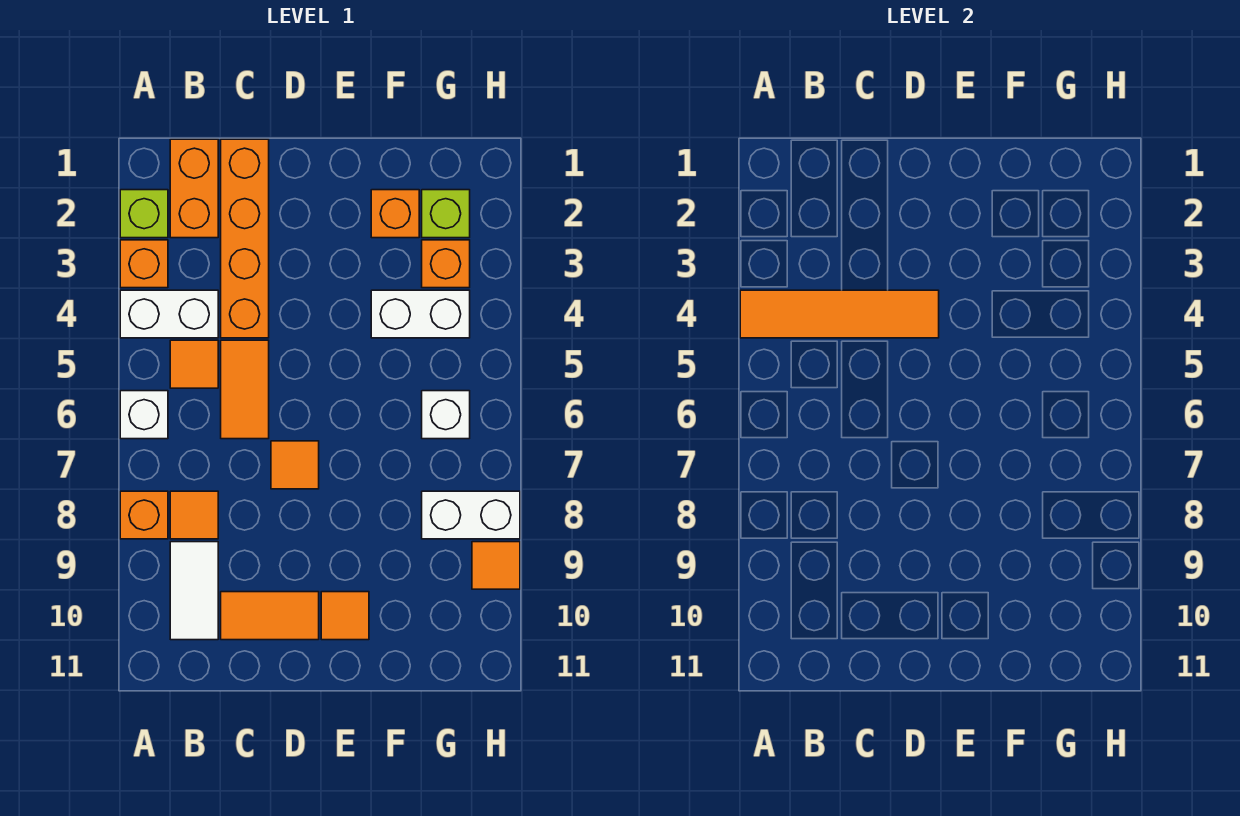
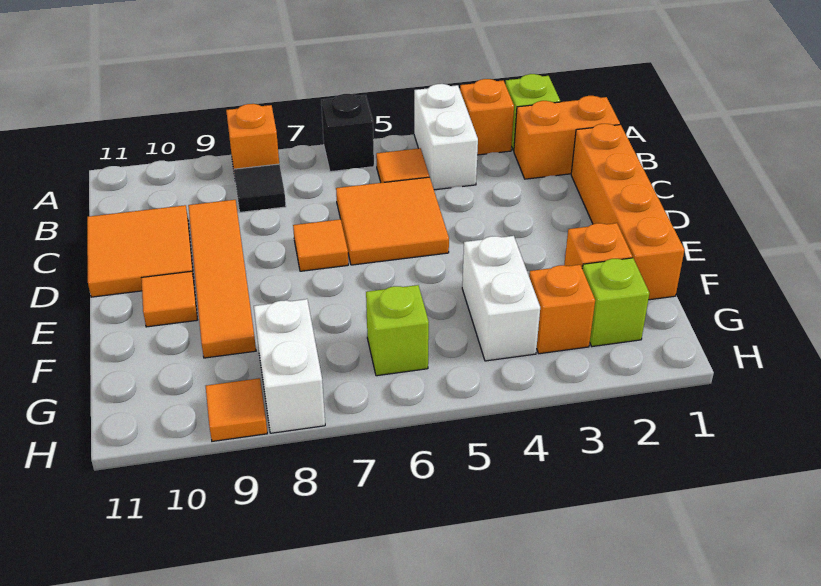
orange 1x4 tile [740,290,939,338] -> orange 1x4 tile moved to [188,200,256,358]
white 1x1 brick [120,391,168,439] -> black 1x1 brick [321,94,374,172]
orange 1x1 tile [170,491,218,539] -> black 1x1 tile [234,164,286,212]
white 1x2 tile [170,542,218,640] -> none
orange 1x4 brick [221,139,269,338] -> orange 1x4 brick turned to [571,124,684,300]
orange 1x2 tile [221,340,269,439] -> orange 2x2 tile [336,177,449,265]
orange 1x2 tile [221,592,319,640] -> orange 2x2 tile [87,205,194,297]
white 1x1 brick [422,391,470,439] -> lime 1x1 brick [366,285,429,376]

